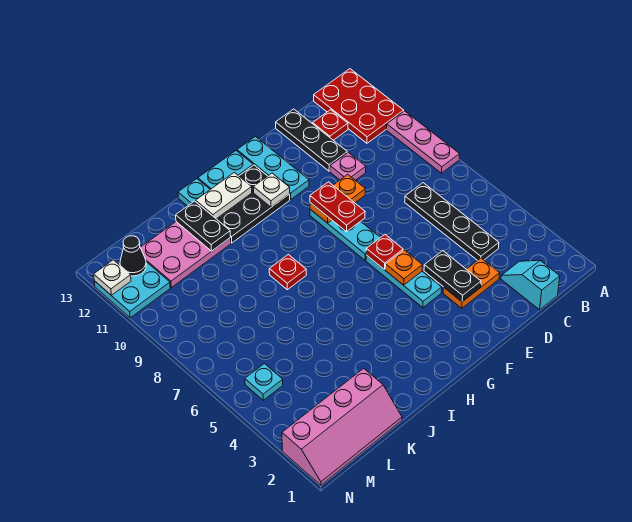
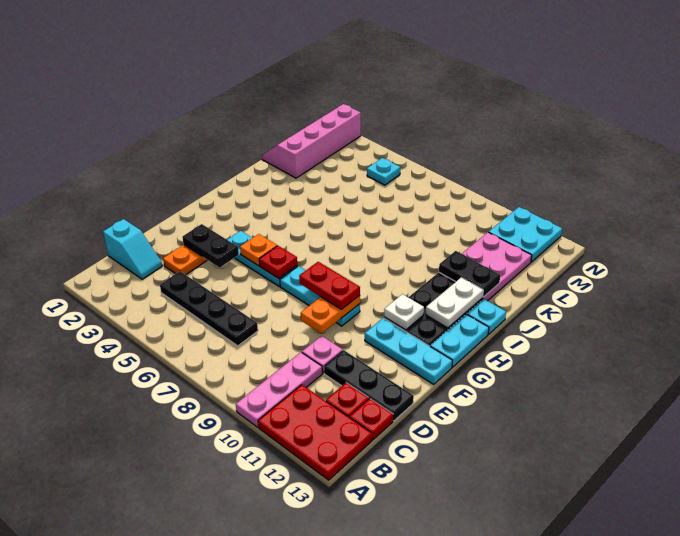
pink 1x3 plate [387,111,460,173] -> pink 1x3 plate turned to [236,352,322,427]
red 1x1 plate [269,254,306,290] -> red 1x1 plate moved to [350,399,393,440]
black 1x1 cone [120,236,146,276] -> none
white 1x1 plate [94,260,131,295] -> none

